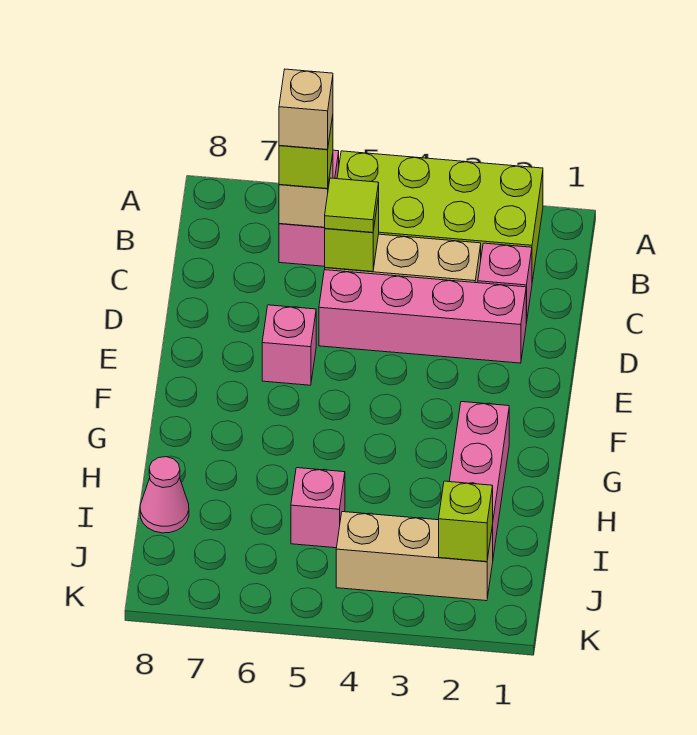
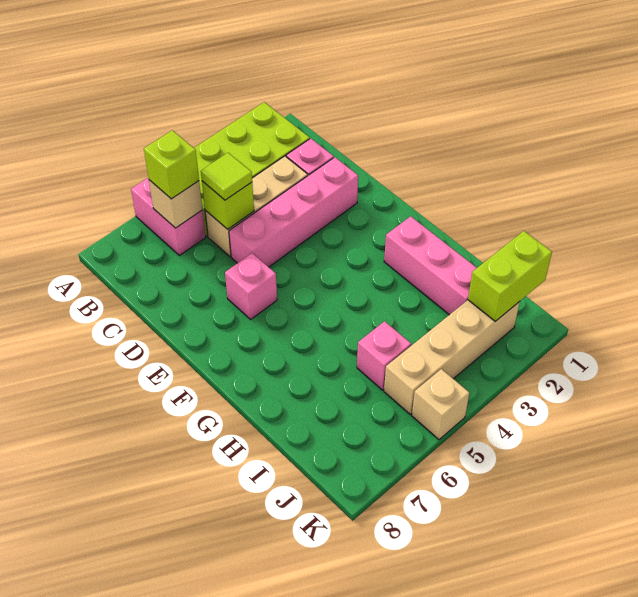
tan 1x1 brick [279,69,333,150] -> tan 1x1 brick moved to [412,369,469,440]
pink 1x1 cone [140,457,189,533] -> none
tan 1x3 brick [336,512,493,601] -> tan 1x4 brick [384,300,520,415]
lime 1x1 brick [439,481,493,562] -> lime 1x2 brick [468,231,552,321]

